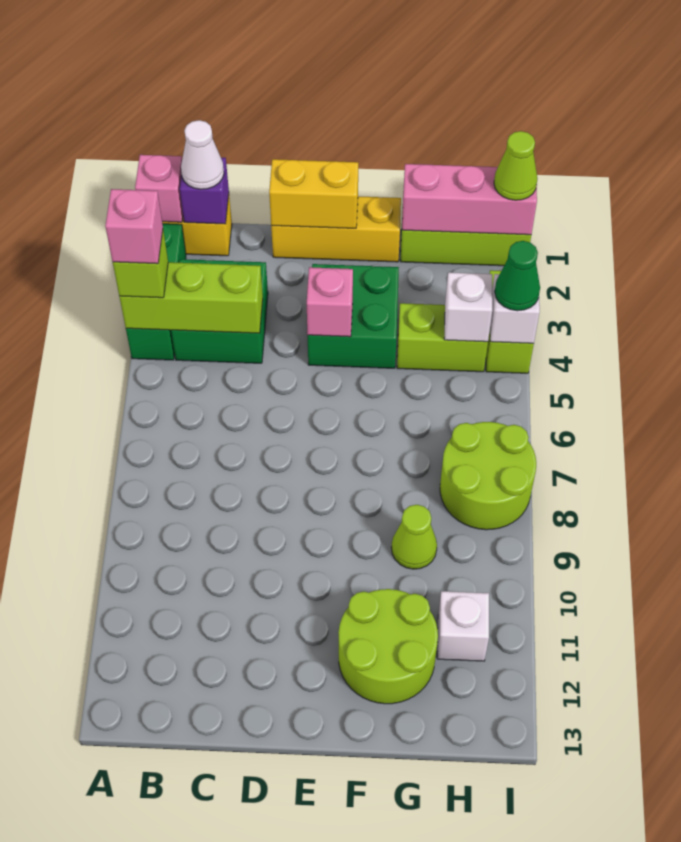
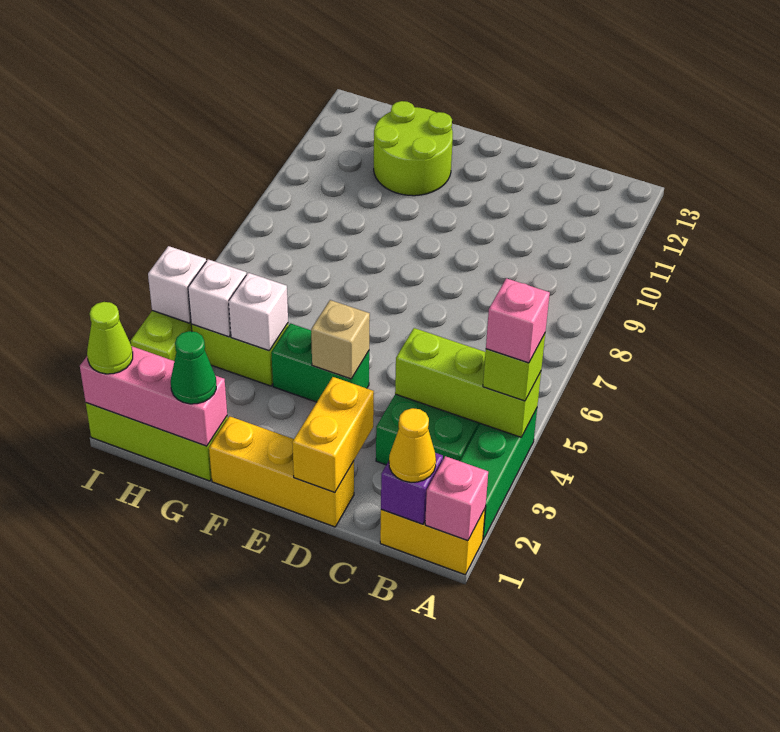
white 1x1 cone [181,120,224,189] -> yellow 1x1 cone [389,408,436,482]
yellow 1x2 brick [269,159,358,228] -> yellow 1x2 brick turned to [292,377,374,493]
green 2x2 brick [308,264,399,368] -> green 1x2 brick [271,323,369,402]
pink 1x1 brick [307,267,353,337] -> tan 1x1 brick [311,300,370,379]
lime 1x1 cone [391,505,437,569] -> none
lime 2x2 round brick [440,422,536,530] -> none
white 1x1 brick [437,591,489,661] -> white 1x1 brick moved to [229,273,288,351]
green 1x1 cone [495,241,540,311] -> green 1x1 cone moved to [171,331,216,404]

